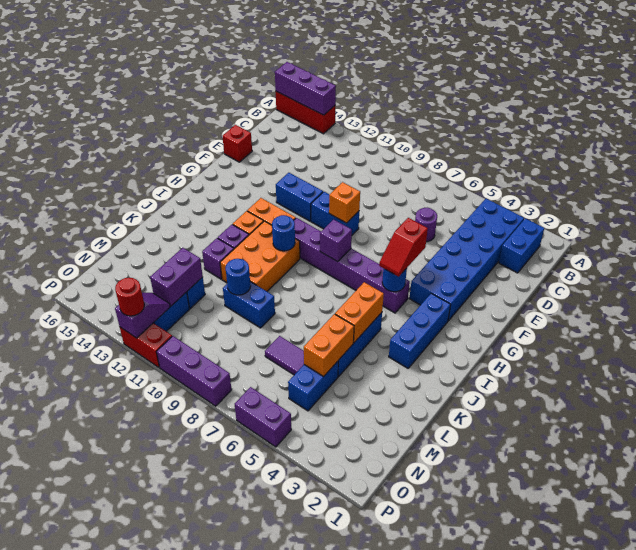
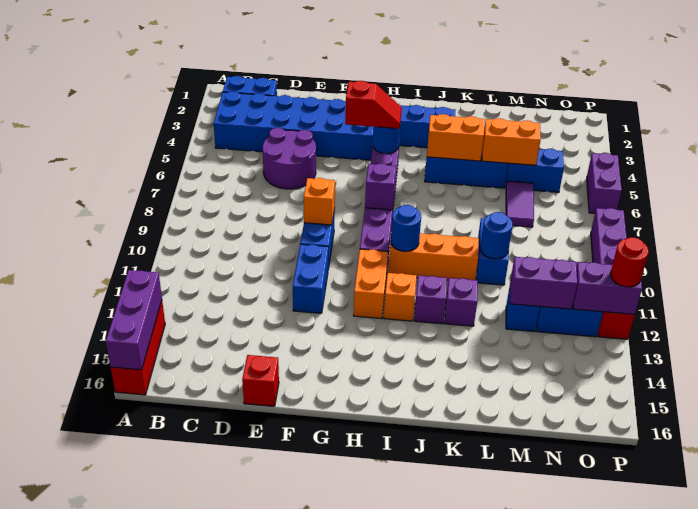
purple 1x1 round brick [415,208,437,242] -> purple 2x2 round brick [263,128,316,189]
orange 2x3 brick [220,221,300,291] -> orange 1x3 brick [388,233,479,280]
purple 1x2 slope [115,293,170,338] -> purple 1x2 brick [573,262,642,315]

